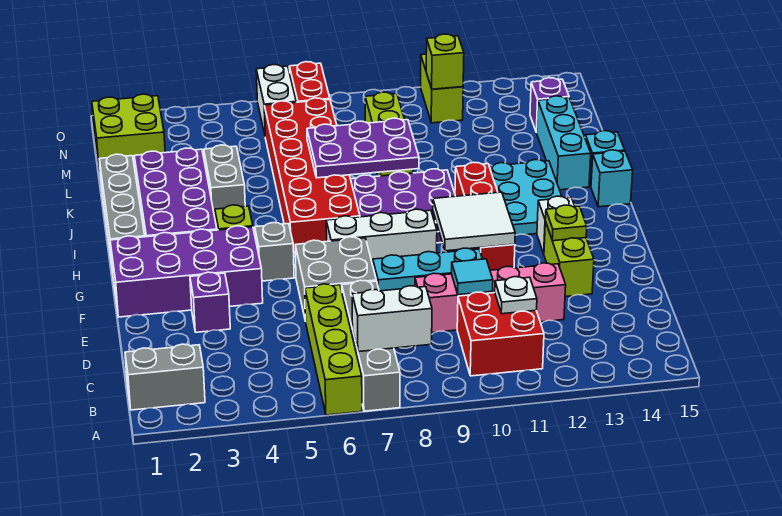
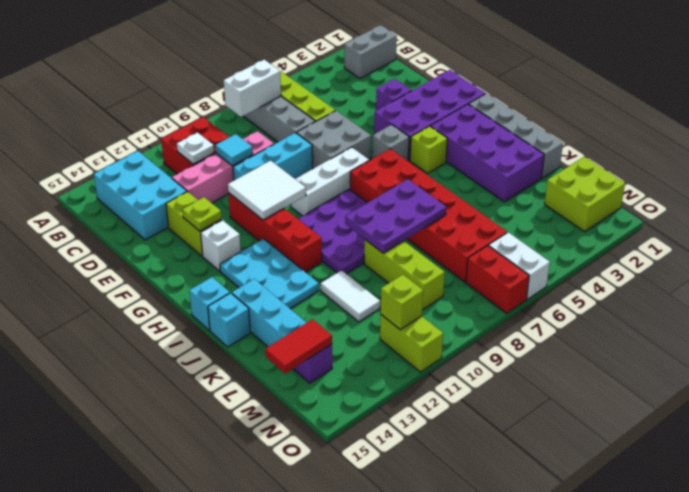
none -> cyan 2x3 brick [94,151,187,240]
grey 1x2 brick [204,145,245,216] -> none
none -> white 1x2 tile [321,270,380,322]
none -> red 1x2 tile [265,319,332,374]

